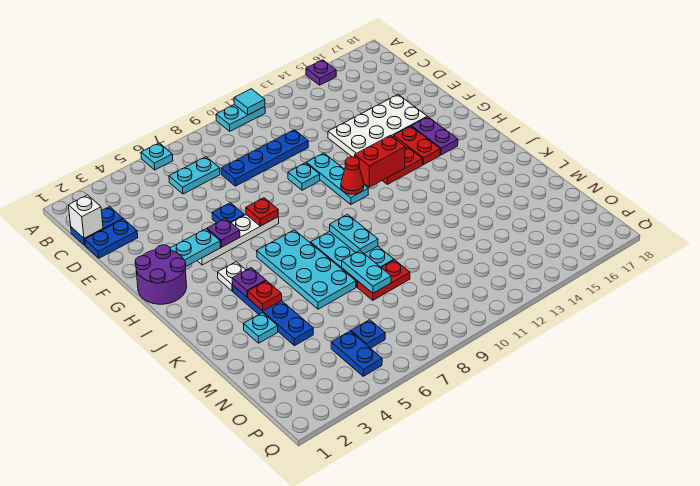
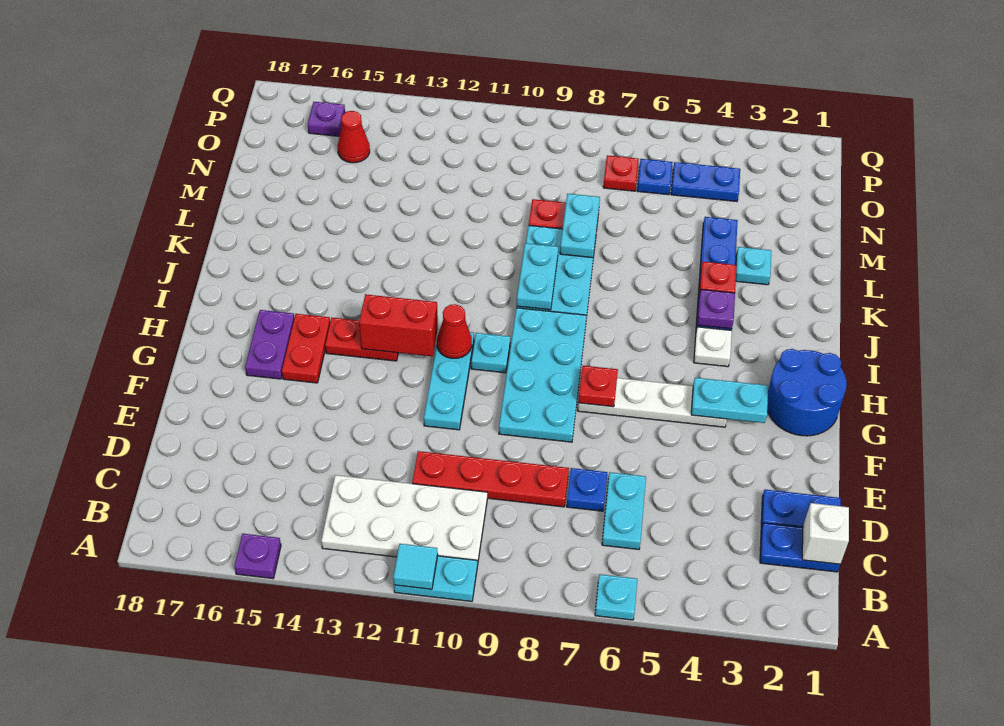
cyan 1x2 plate [169,157,220,194] -> cyan 1x2 plate turned to [602,472,646,549]
blue 1x4 plate [221,130,308,186] -> red 1x4 plate [412,451,569,507]
white 2x4 plate [328,95,427,157] -> white 2x4 plate moved to [321,475,487,566]
blue 1x1 plate [212,203,244,223] -> blue 1x1 plate moved to [567,468,607,511]
cyan 1x1 plate [288,163,320,190] -> cyan 1x1 plate moved to [471,333,510,373]
purple 2x2 round brick [135,245,187,304] -> blue 2x2 round brick [767,349,847,436]
purple 1x1 plate [207,218,240,247] -> purple 1x1 plate moved to [308,102,345,136]
cyan 2x4 plate [257,230,356,309] -> cyan 2x4 plate moved to [499,308,587,442]
blue 1x2 plate [331,331,382,376] -> blue 1x2 plate turned to [671,162,740,202]
none -> red 1x1 plate [603,155,639,191]
none -> red 1x1 cone [338,111,370,163]

